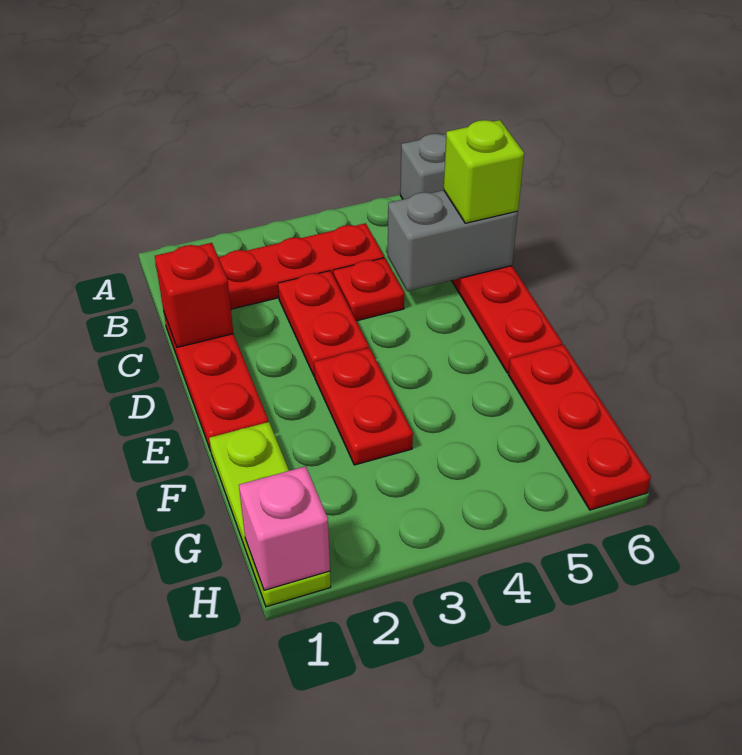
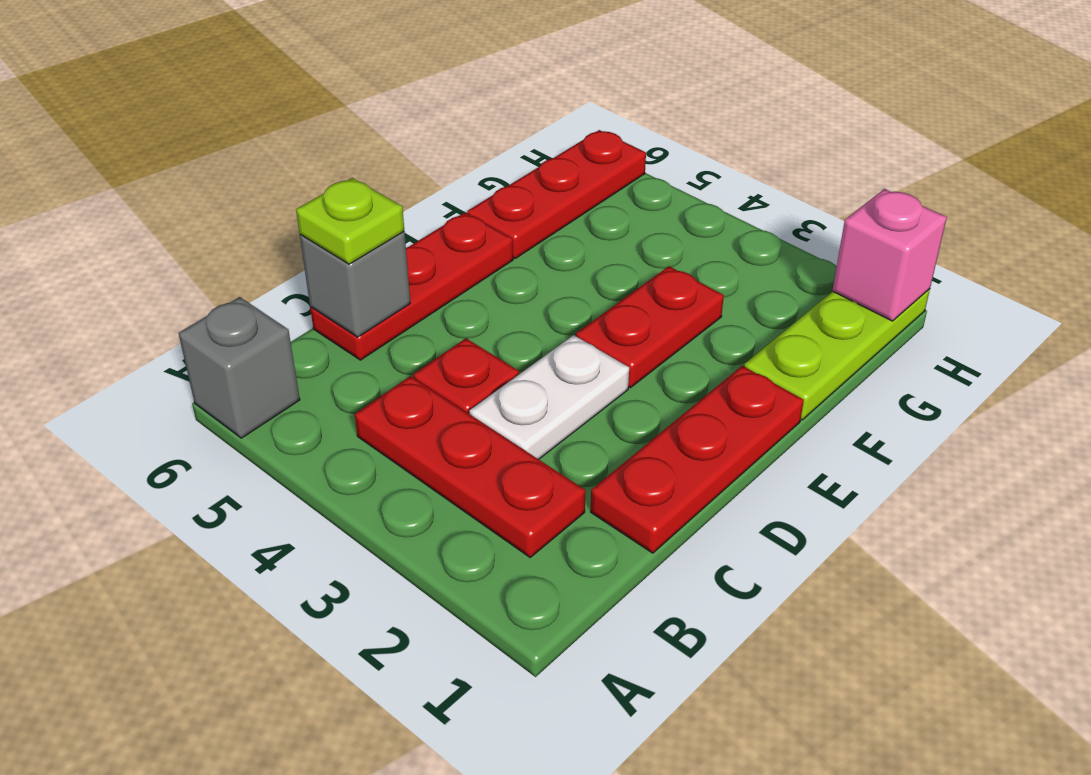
red 1x1 brick [155,243,233,347] -> none
red 1x2 plate [278,271,369,376] -> white 1x2 plate [469,335,629,459]
grey 1x2 brick [388,190,518,291] -> grey 1x1 brick [300,232,410,337]
lime 1x1 brick [444,120,524,223] -> lime 1x1 plate [296,178,404,264]

